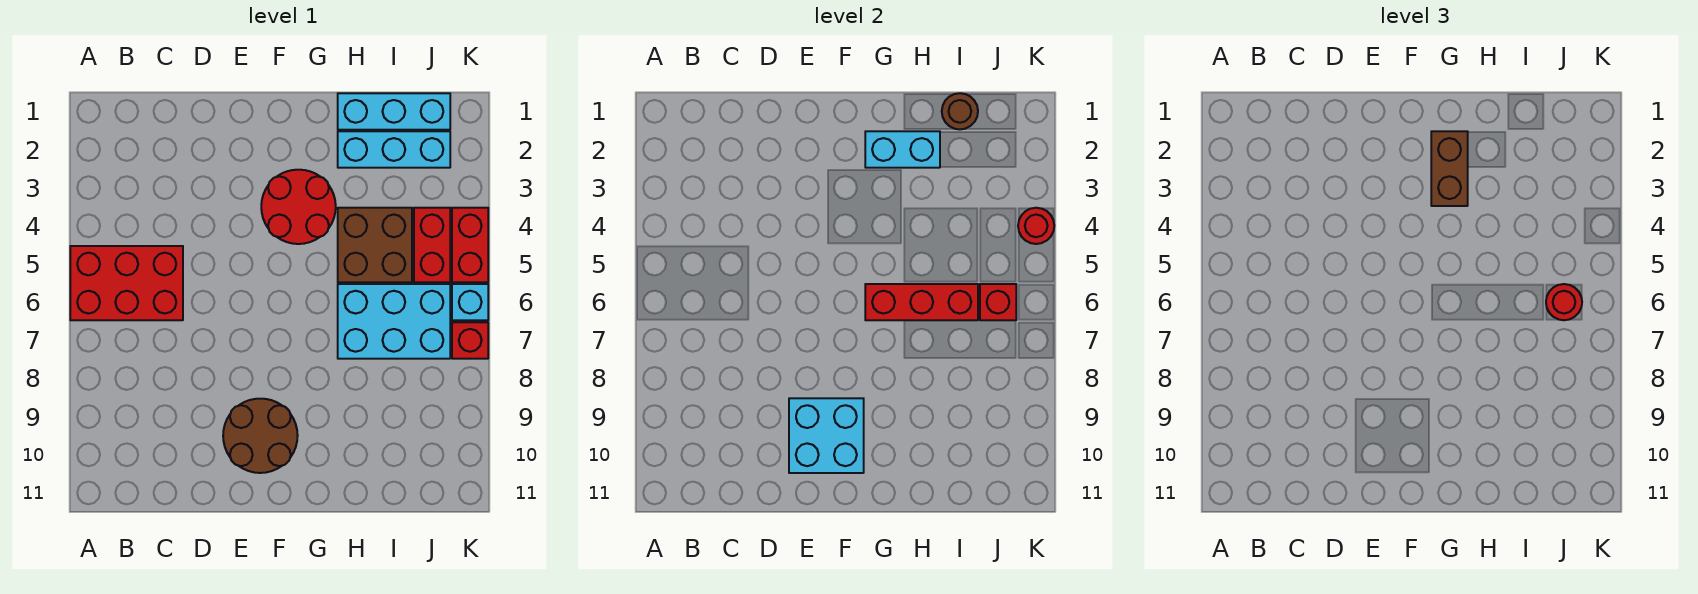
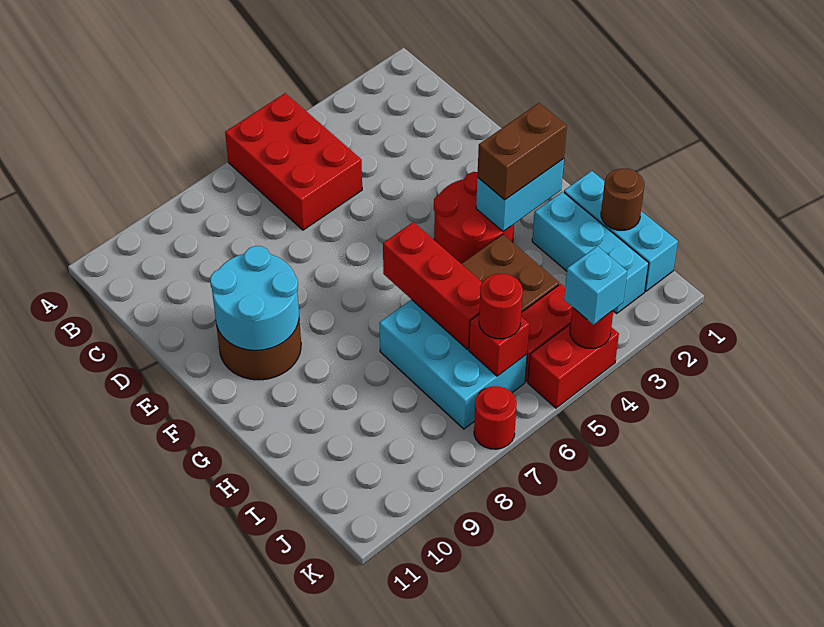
cyan 2x2 brick [789,398,864,473] -> cyan 2x2 round brick [210,246,299,350]
cyan 1x2 brick [865,131,940,168] -> cyan 1x2 brick turned to [476,159,564,231]
cyan 1x1 brick [452,284,488,320] -> cyan 1x1 brick moved to [564,246,627,325]
red 1x1 brick [452,322,488,359] -> red 1x1 round brick [474,386,517,449]

